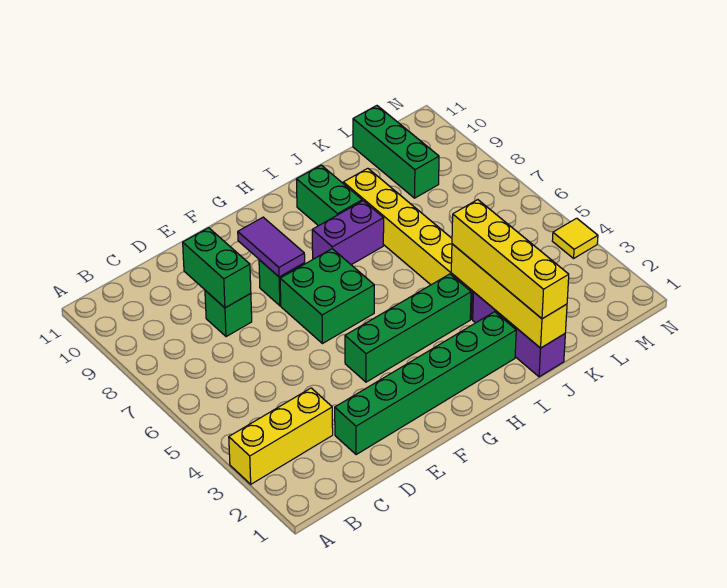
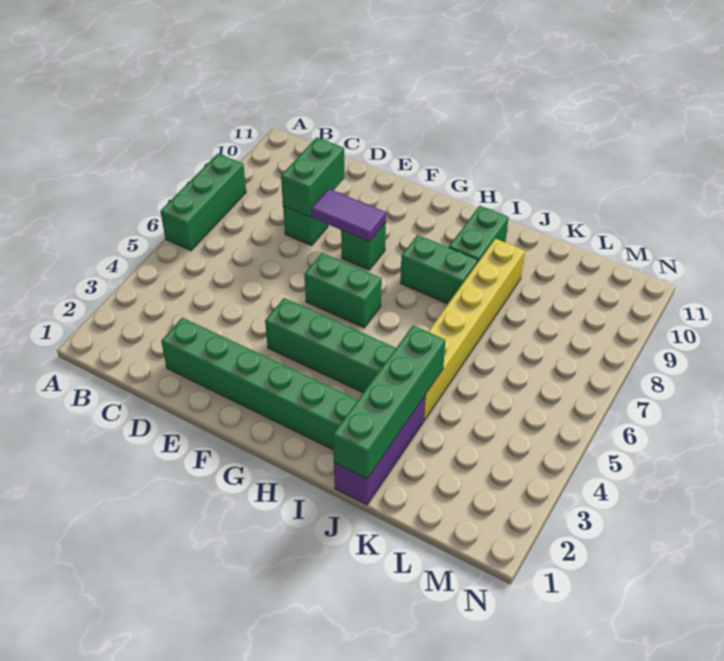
yellow 1x3 brick [229,388,333,484] -> none
green 2x2 brick [280,249,374,344] -> green 1x2 brick [304,253,382,328]
purple 1x2 tile [238,217,305,277] -> purple 1x2 tile turned to [311,189,386,241]
purple 1x2 brick [312,201,384,265] -> green 1x2 brick [400,235,478,304]
yellow 1x4 brick [451,244,567,348] -> green 1x4 brick [333,326,446,479]
yellow 1x4 brick [452,200,569,319] -> none
green 1x3 brick [353,106,439,198] -> green 1x3 brick moved to [160,153,246,251]
yellow 1x1 tile [552,218,598,258] -> none

